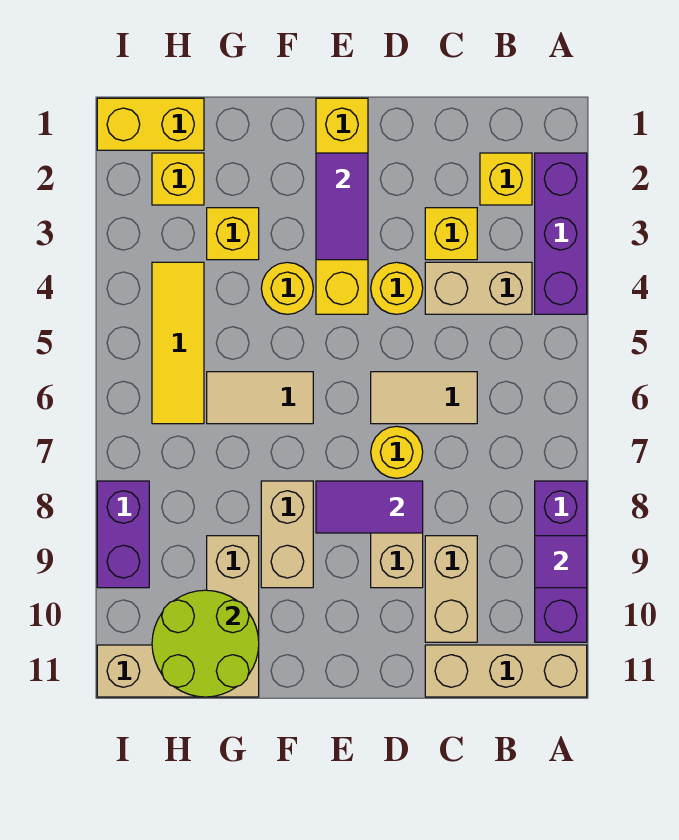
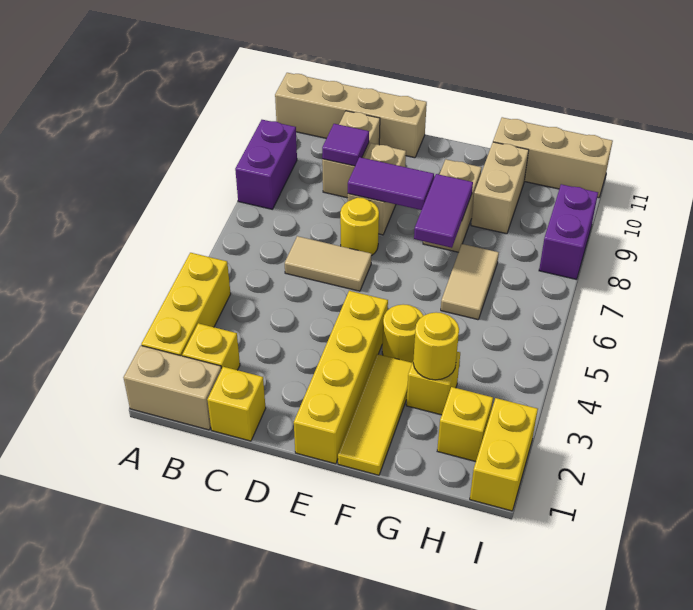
purple 1x3 brick [535,153,587,314] -> yellow 1x3 brick [141,253,231,356]
purple 1x3 brick [535,481,587,642] -> purple 1x2 brick [235,120,297,209]
purple 1x1 tile [535,536,587,588] -> purple 1x1 tile moved to [322,124,369,166]
tan 1x3 brick [425,645,587,697] -> tan 1x4 brick [275,73,427,158]
tan 1x2 brick [425,262,532,314] -> tan 1x2 brick moved to [123,346,221,430]
yellow 1x1 brick [425,208,477,260] -> yellow 1x1 brick moved to [207,367,266,441]
yellow 1x1 round brick [371,262,423,314] -> yellow 1x1 round brick moved to [413,313,459,380]
purple 1x2 tile [316,153,368,260] -> purple 1x2 tile moved to [414,174,473,248]
tan 1x2 tile [207,372,313,424] -> tan 1x2 tile turned to [441,244,499,320]
lime 2x2 round brick [152,590,259,697] -> none
yellow 1x2 brick [97,98,204,150] -> yellow 1x2 brick turned to [470,398,538,511]
yellow 1x3 tile [152,262,204,424] -> yellow 1x3 tile moved to [338,354,412,475]

